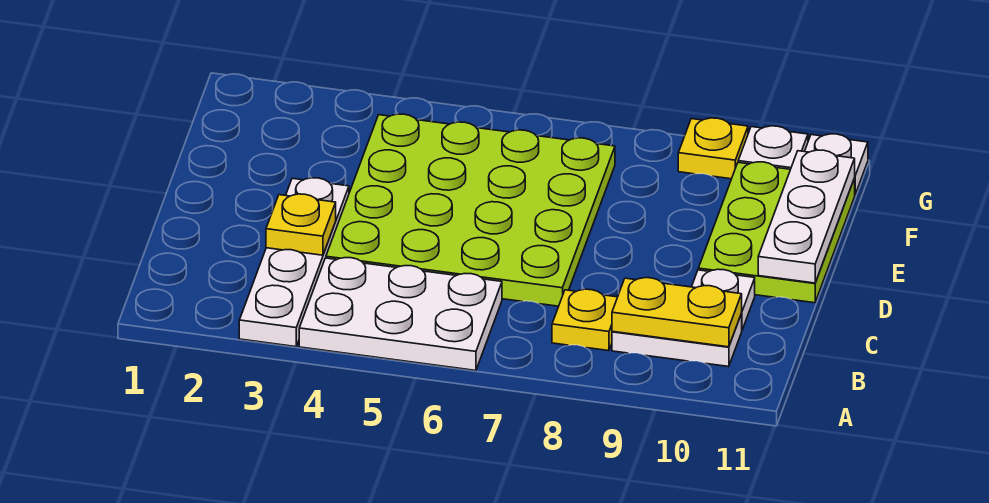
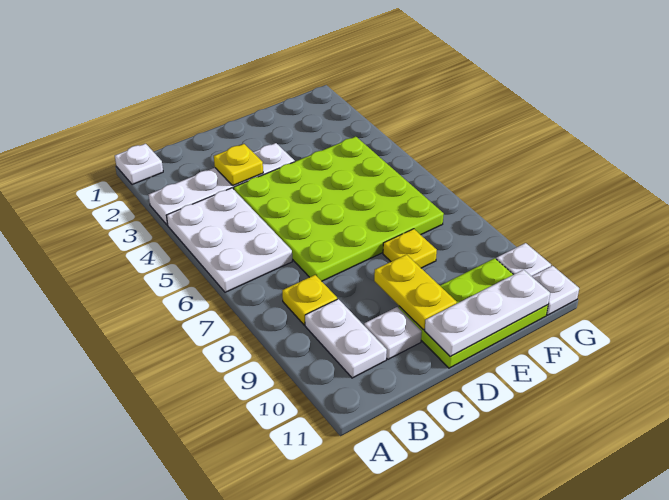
none -> white 1x1 plate [115,144,163,185]
yellow 1x2 plate [612,278,742,347] -> yellow 1x2 plate moved to [374,255,457,330]
yellow 1x1 plate [678,118,748,179] -> yellow 1x1 plate moved to [383,229,437,268]

